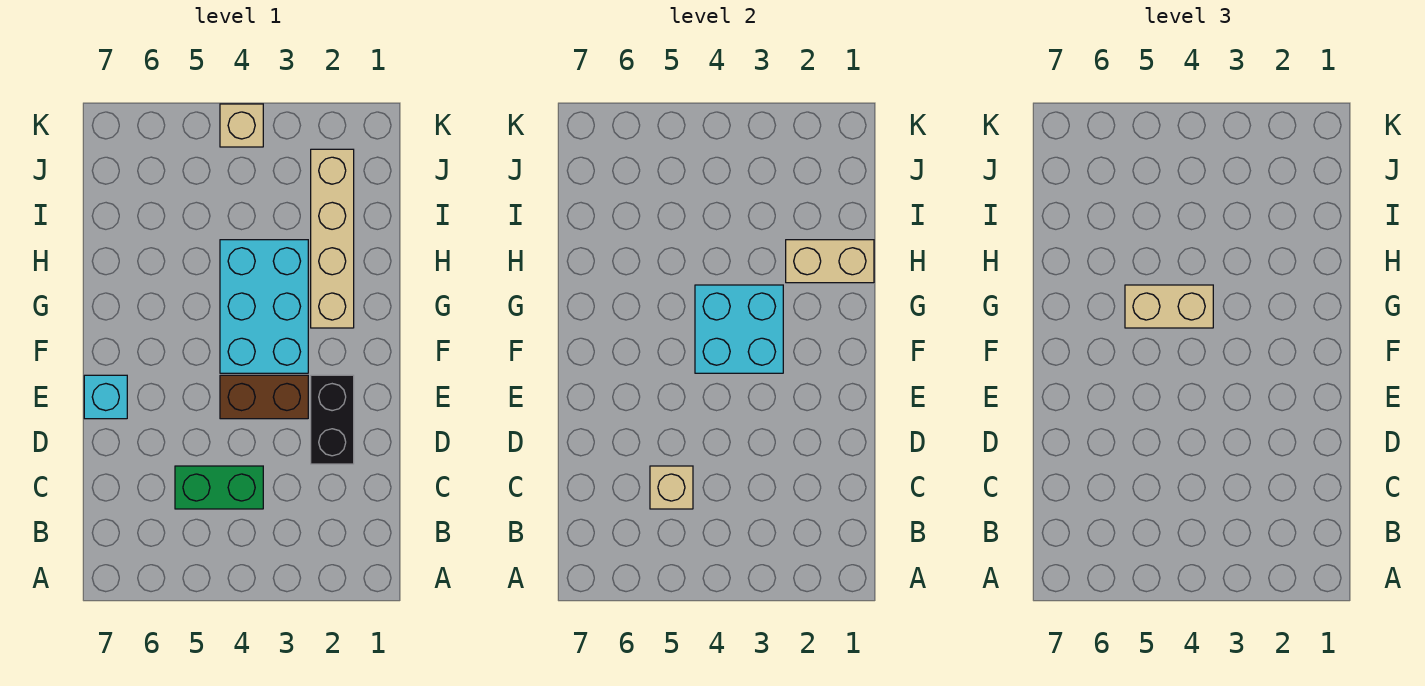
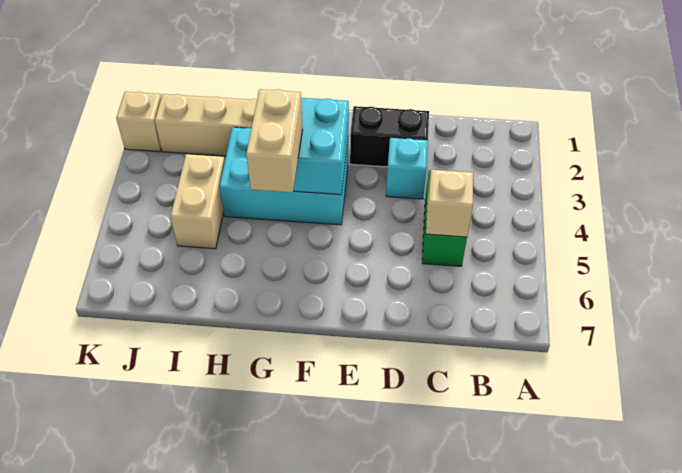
brown 1x2 brick [220,375,308,419] -> none
cyan 1x1 brick [84,375,127,419] -> cyan 1x1 brick moved to [386,137,428,199]
tan 1x2 brick [786,240,874,283] -> tan 1x2 brick moved to [170,154,225,249]
tan 1x1 brick [220,104,263,147] -> tan 1x1 brick moved to [116,92,161,152]

